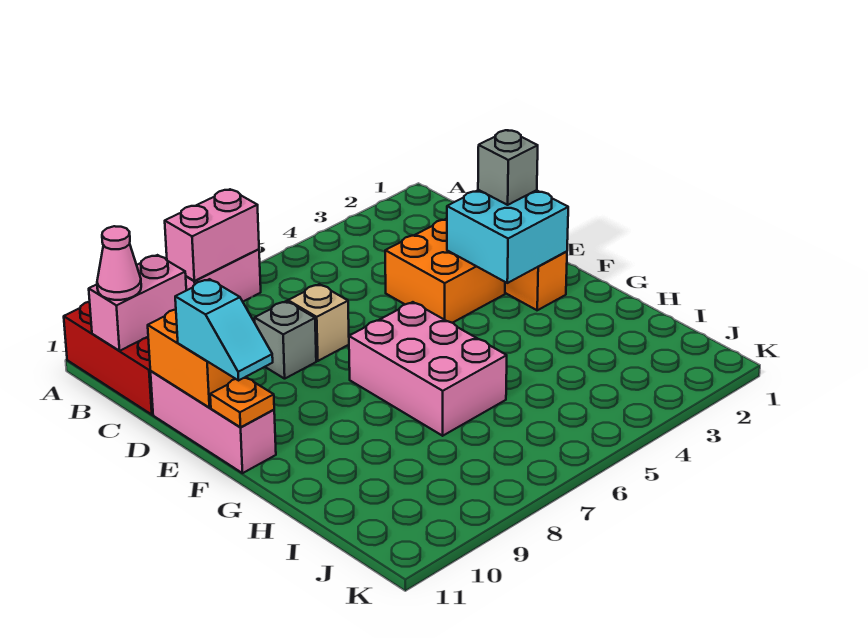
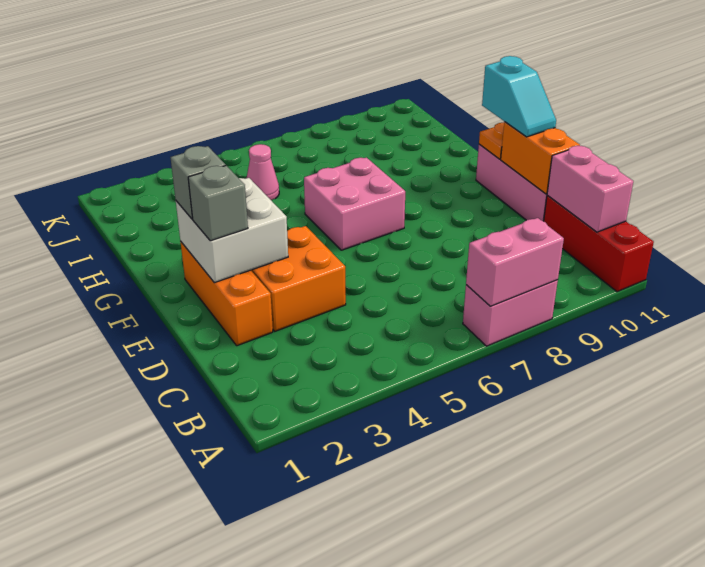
pink 1x2 brick [89,255,186,351] -> pink 1x2 brick turned to [547,146,633,232]
pink 1x1 cone [97,226,141,300] -> pink 1x1 cone moved to [247,144,279,200]
tan 1x1 brick [288,284,349,361] -> none
grey 1x1 brick [255,301,316,379] -> grey 1x1 brick moved to [170,146,226,219]
cyan 2x2 brick [447,190,568,283] -> white 2x2 brick [176,178,288,283]
cyan 1x2 slope [175,279,273,380] -> cyan 1x2 slope turned to [482,56,556,137]
pink 2x3 brick [349,302,507,436] -> pink 2x2 brick [304,158,405,250]

